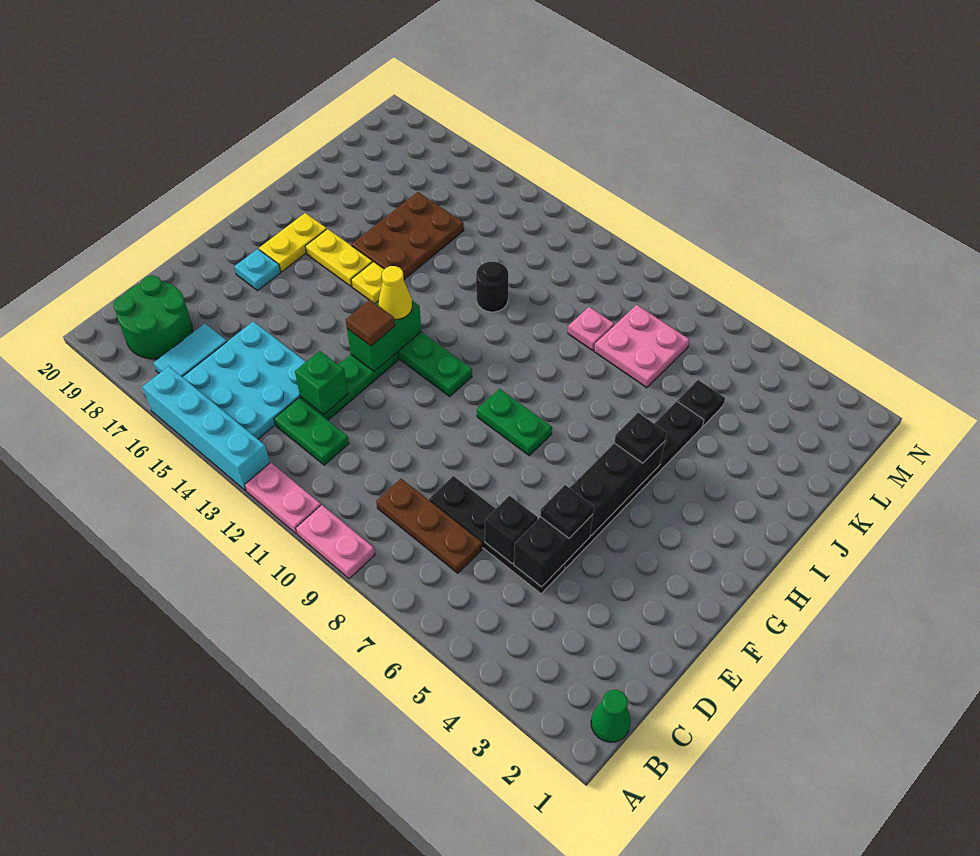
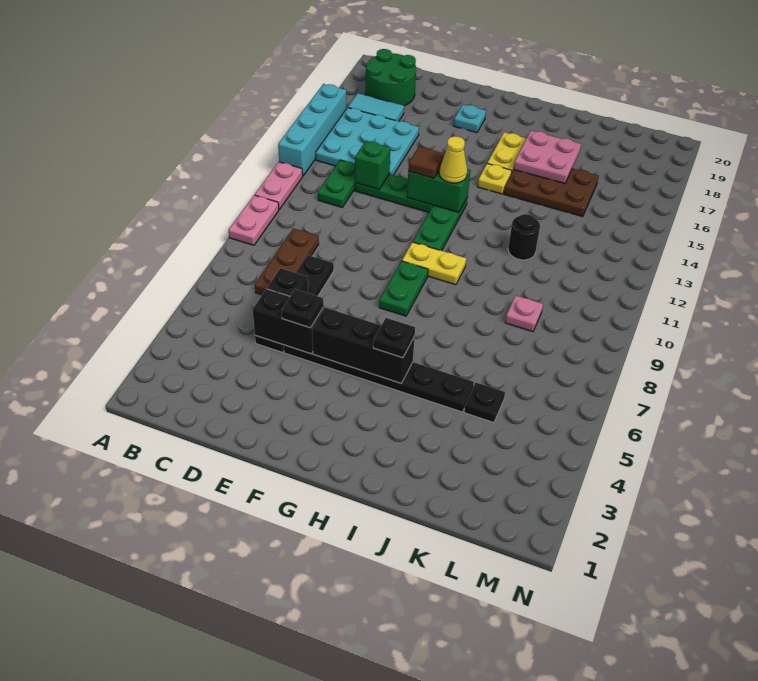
green 1x1 cone [591,690,631,742] -> none
yellow 1x2 plate [259,213,327,272] -> yellow 1x2 plate moved to [402,242,466,285]
pink 2x2 plate [594,305,689,388] -> pink 2x2 plate moved to [514,131,581,184]

